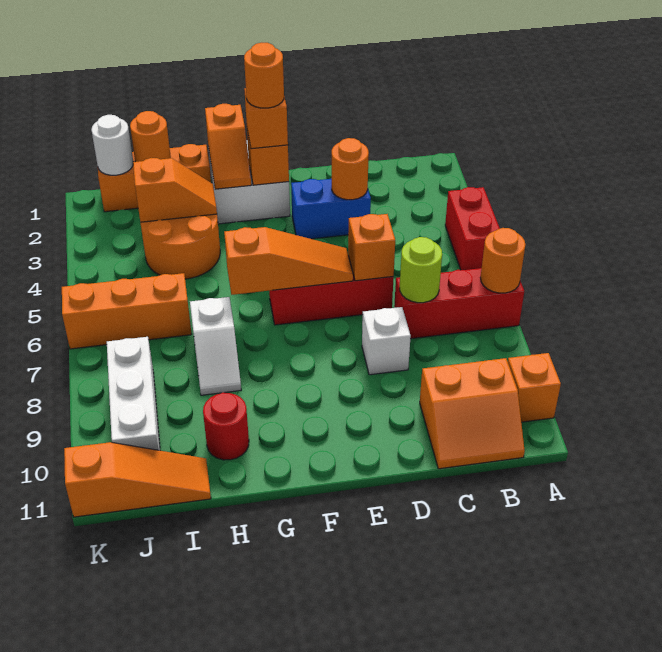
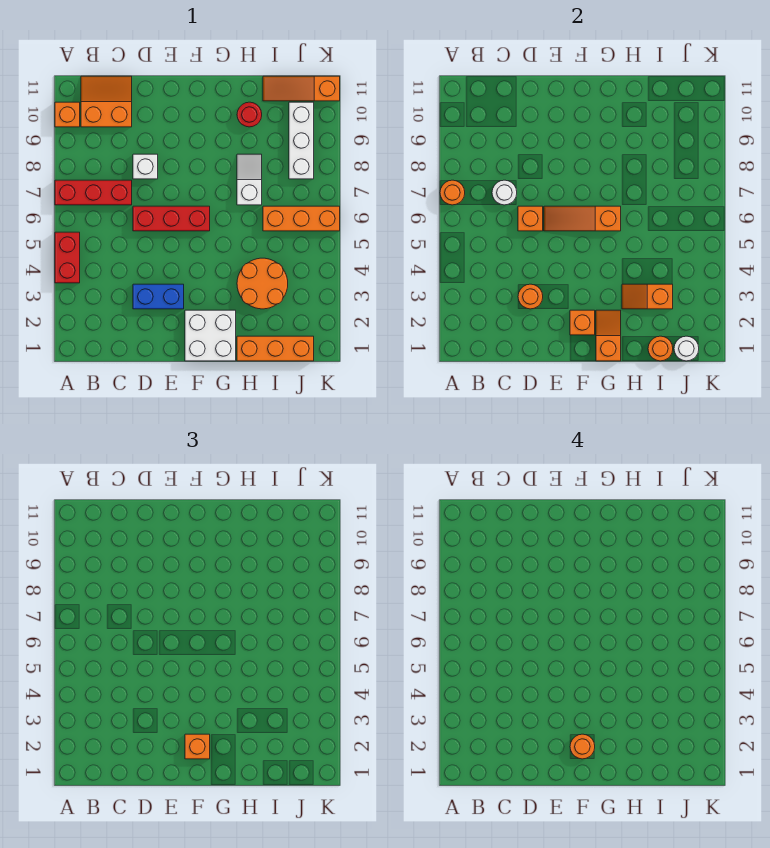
lime 1x1 round brick [400,237,442,303] -> white 1x1 round brick [492,180,517,205]

